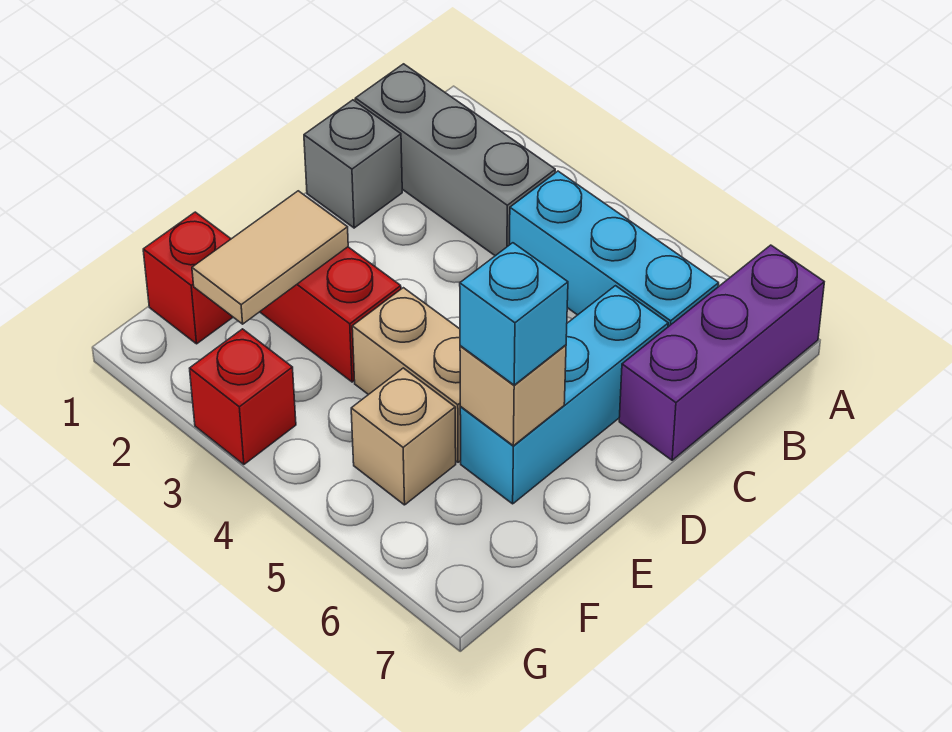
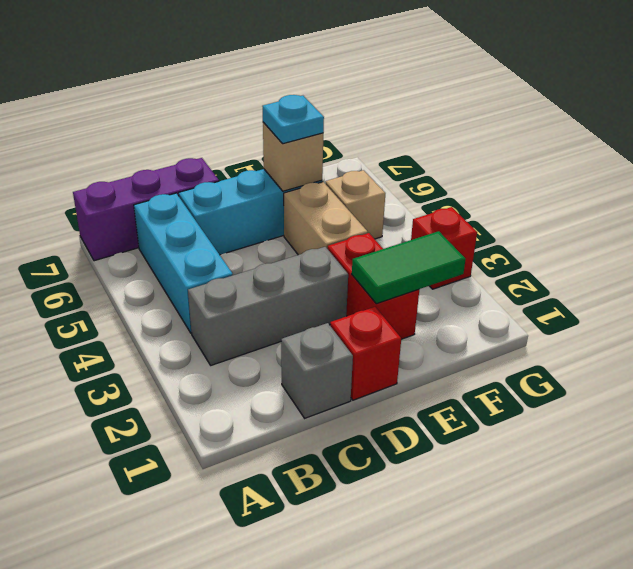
grey 1x3 brick [355,64,555,256] -> grey 1x3 brick turned to [188,247,348,365]
tan 1x2 tile [192,191,348,324] -> green 1x2 tile [352,231,466,304]
cyan 1x1 brick [460,243,568,385] -> cyan 1x1 plate [262,95,324,144]
red 1x1 brick [143,212,233,344] -> red 1x1 brick moved to [330,307,401,400]

